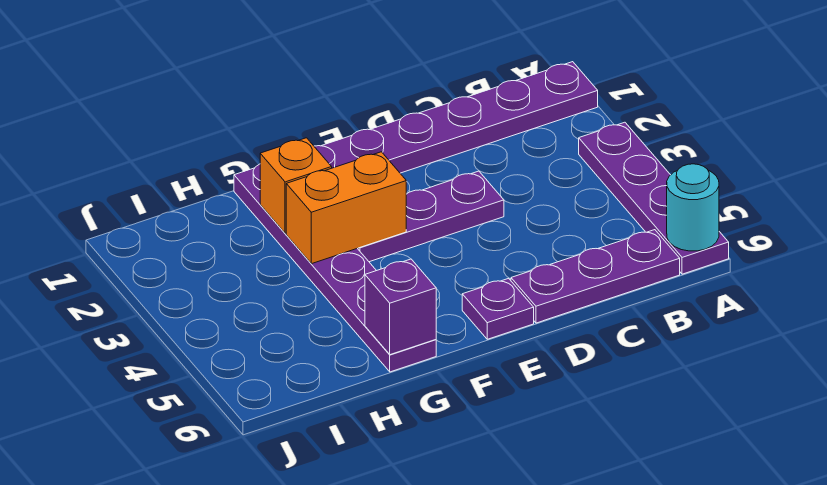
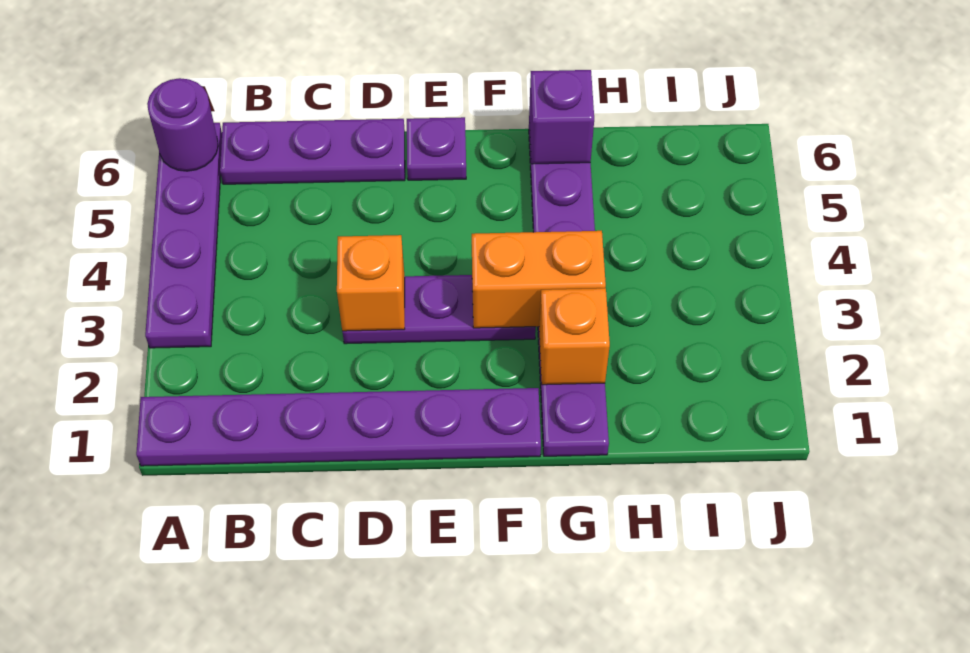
cyan 1x1 round brick [667,164,719,251] -> purple 1x1 round brick [147,78,218,171]
none -> orange 1x1 brick [337,235,405,331]

